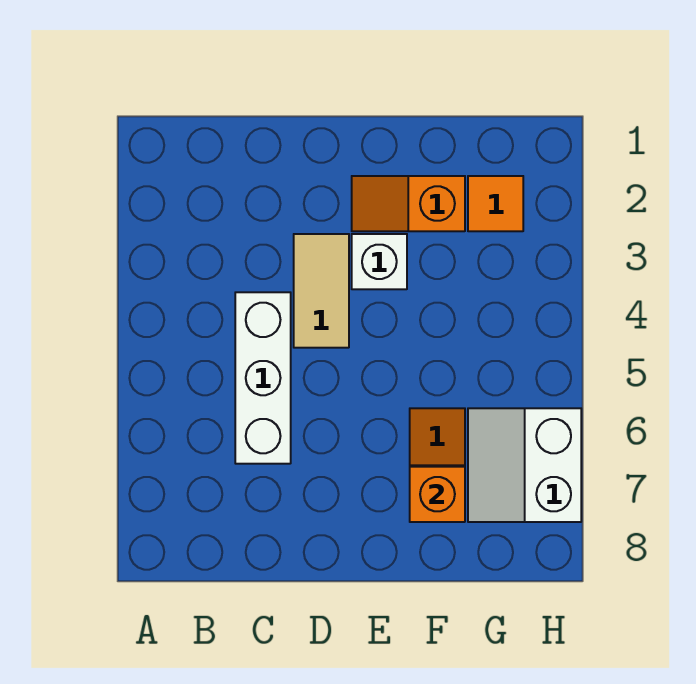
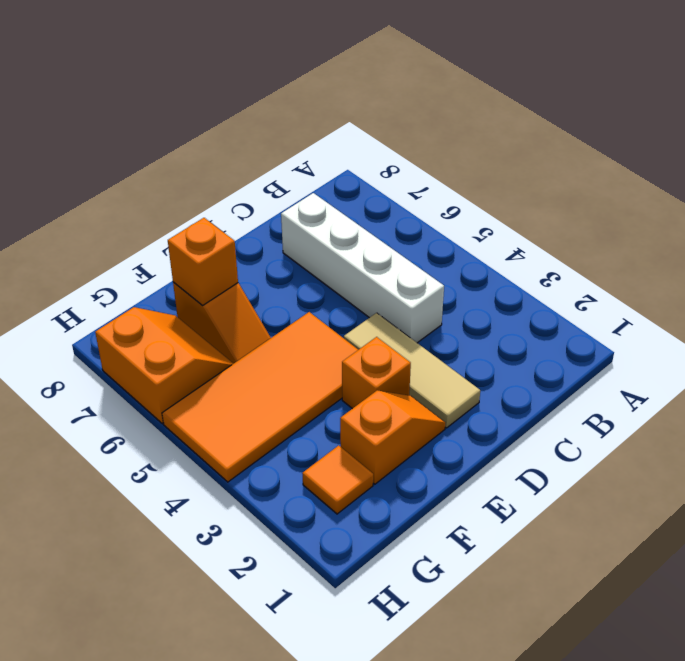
white 1x3 brick [235,292,291,464] -> white 1x4 brick [281,193,444,343]
tan 1x2 tile [294,234,349,348] -> tan 1x3 tile [344,313,480,428]
white 1x1 brick [352,234,407,289] -> orange 1x1 brick [342,337,411,409]
none -> orange 2x4 tile [162,312,358,482]
white 2x2 slope [468,408,581,522] -> orange 2x2 slope [95,307,233,424]

